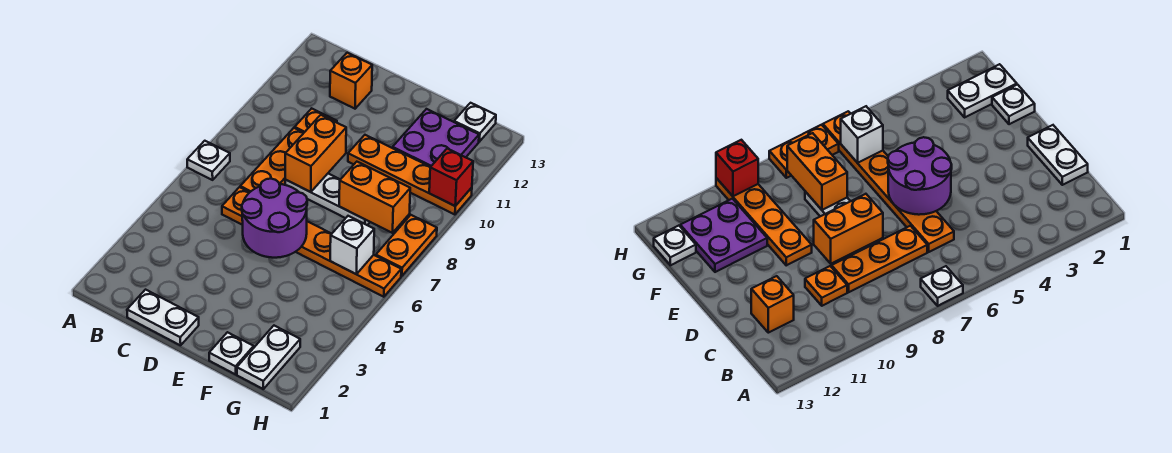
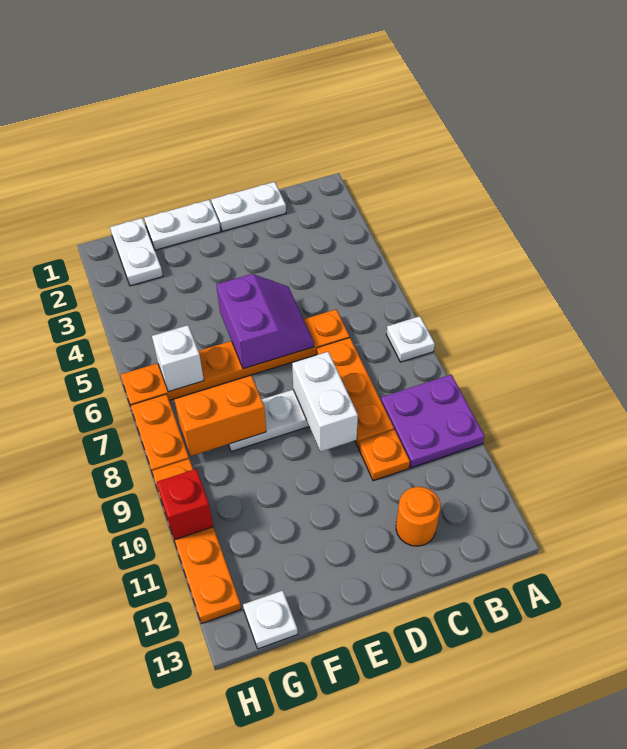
orange 1x1 brick [330,53,372,109] -> orange 1x1 round brick [396,487,441,546]
purple 2x2 round brick [242,179,307,258] -> purple 2x2 slope [216,274,314,369]
orange 1x2 brick [285,115,346,192] -> white 1x2 brick [292,352,358,452]
orange 1x4 plate [348,135,472,215] -> orange 1x4 plate turned to [152,459,241,624]
white 1x1 plate [209,332,254,374] -> white 1x2 plate [144,200,220,250]
purple 2x2 plate [393,109,479,167] -> purple 2x2 plate moved to [381,375,484,468]

